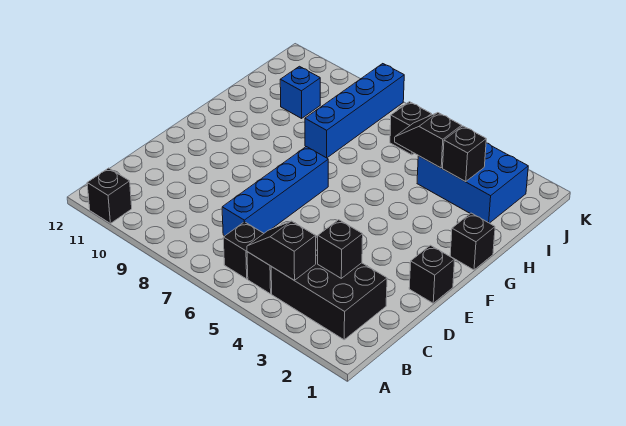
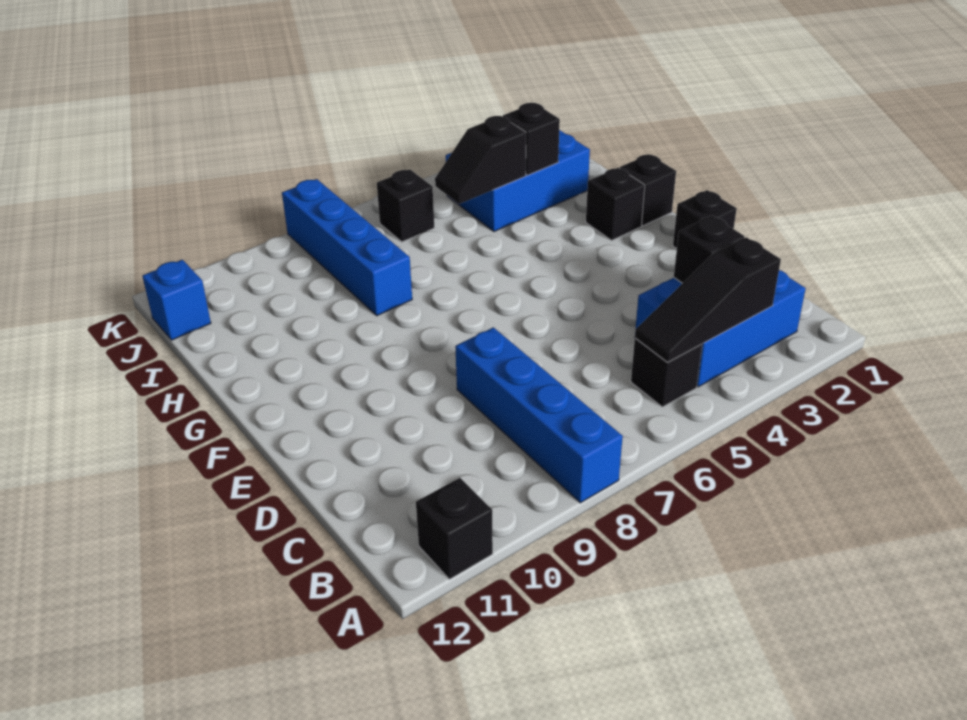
black 2x3 brick [271,236,387,340] -> blue 2x3 brick [635,270,806,387]
black 1x2 slope [247,221,316,281] -> black 1x3 slope [635,237,781,362]
black 1x1 brick [223,222,264,279] -> black 1x1 brick moved to [586,168,645,240]
blue 1x4 brick [222,147,328,236] -> blue 1x4 brick moved to [455,327,623,503]
blue 1x1 brick [280,66,320,118] -> blue 1x1 brick moved to [142,260,211,340]

